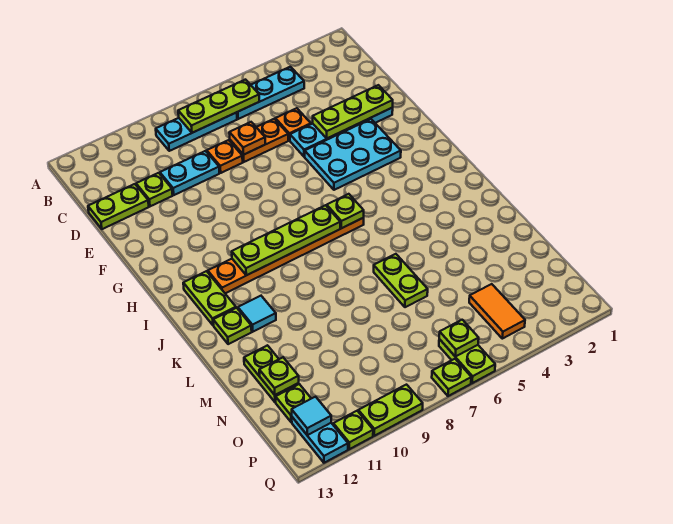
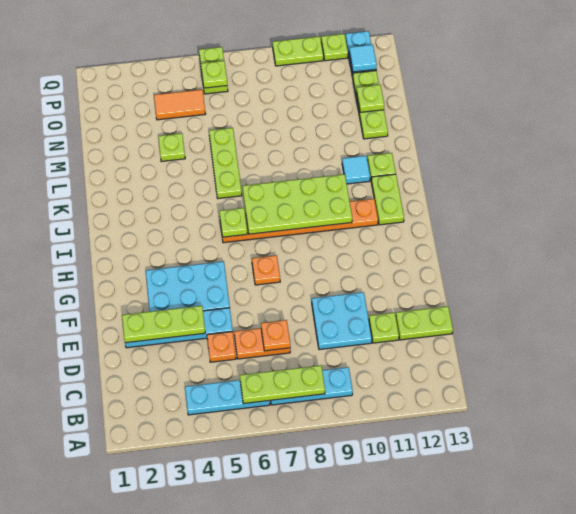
orange 1x1 plate [207,140,243,173] -> orange 1x1 plate moved to [252,255,280,285]
cyan 1x2 plate [160,151,220,195] -> cyan 2x2 plate [312,292,372,349]
lime 1x4 plate [232,205,340,275] -> lime 2x4 plate [243,174,352,234]
lime 1x2 plate [374,254,428,307] -> lime 1x3 plate [209,128,242,198]
orange 1x2 tile [469,284,525,339] -> orange 1x2 tile turned to [154,90,205,120]
lime 1x1 plate [432,359,471,396] -> lime 1x1 plate moved to [158,133,185,161]

